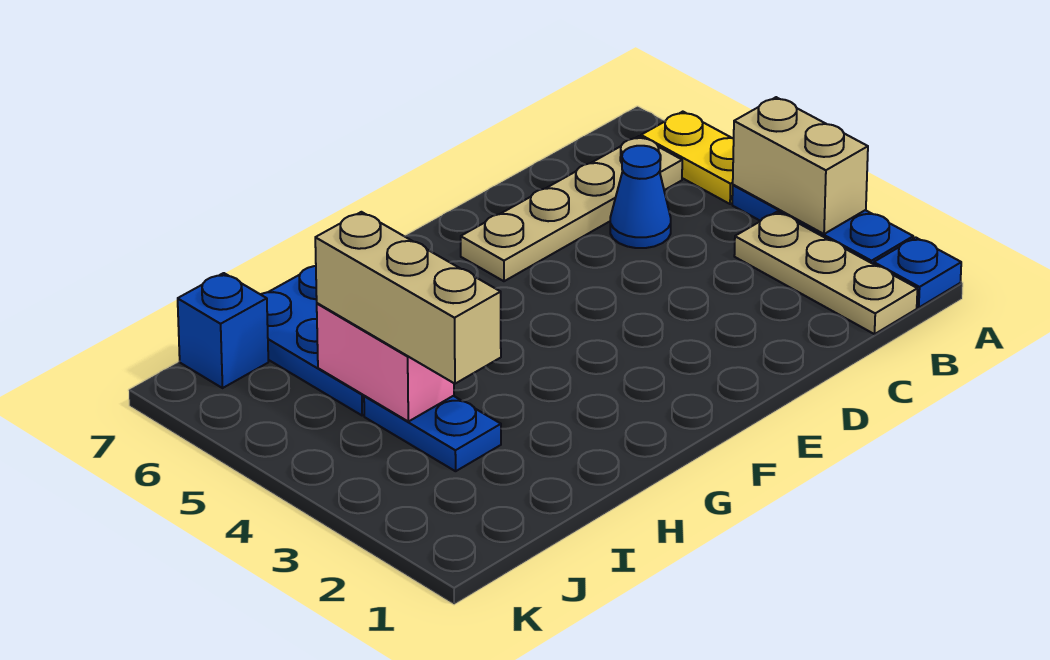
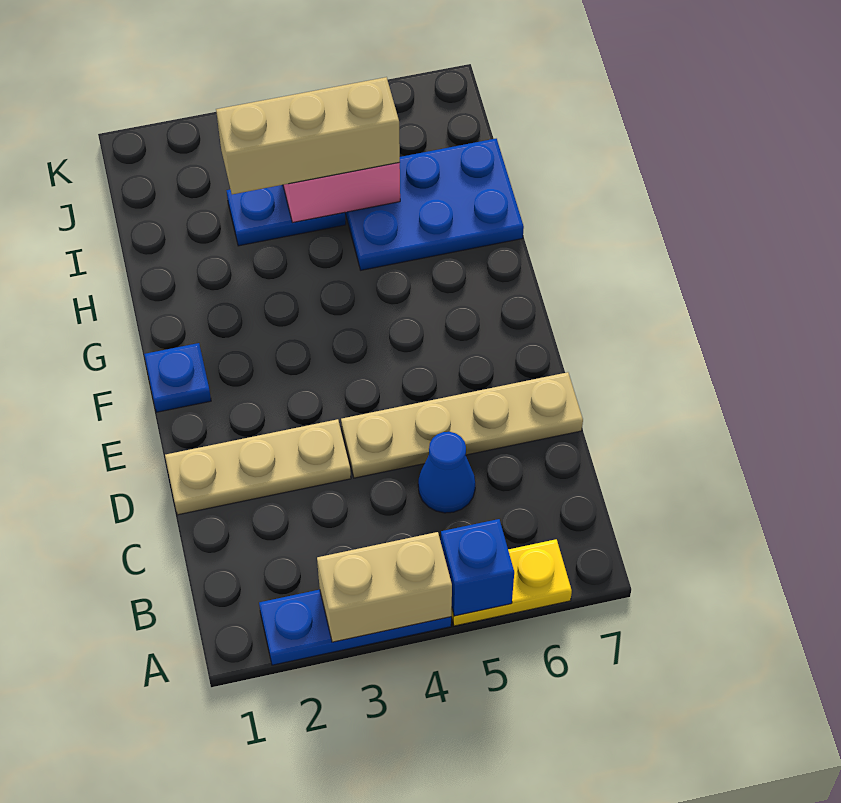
blue 1x1 plate [874,237,961,307] -> blue 1x1 plate moved to [144,343,211,412]
tan 1x3 plate [734,212,917,334] -> tan 1x3 plate moved to [165,419,351,515]
tan 1x4 plate [461,136,682,281] -> tan 1x4 plate turned to [341,372,583,478]
blue 1x1 brick [178,273,268,388] -> blue 1x1 brick moved to [441,519,514,616]

